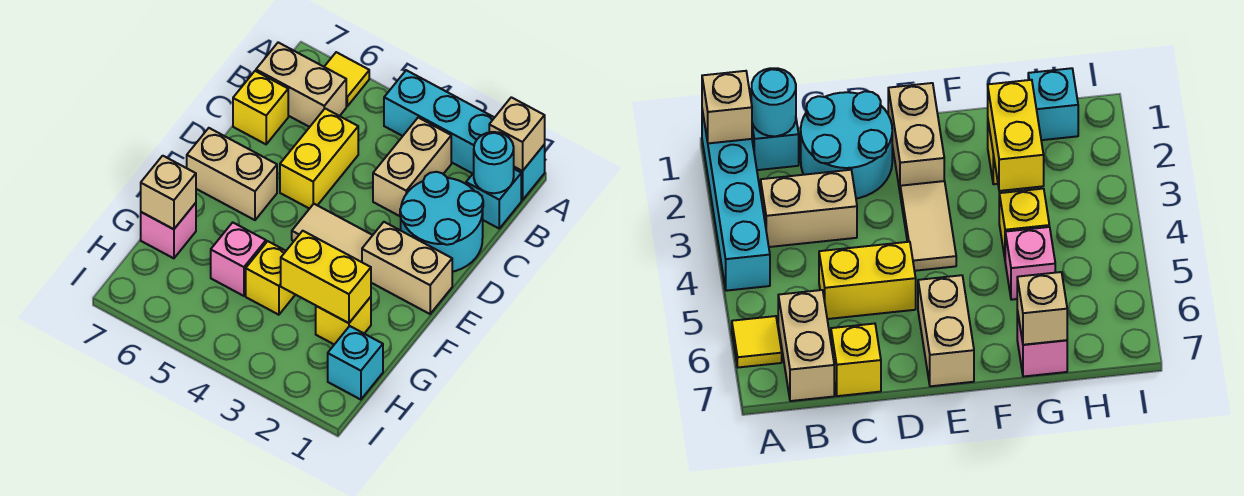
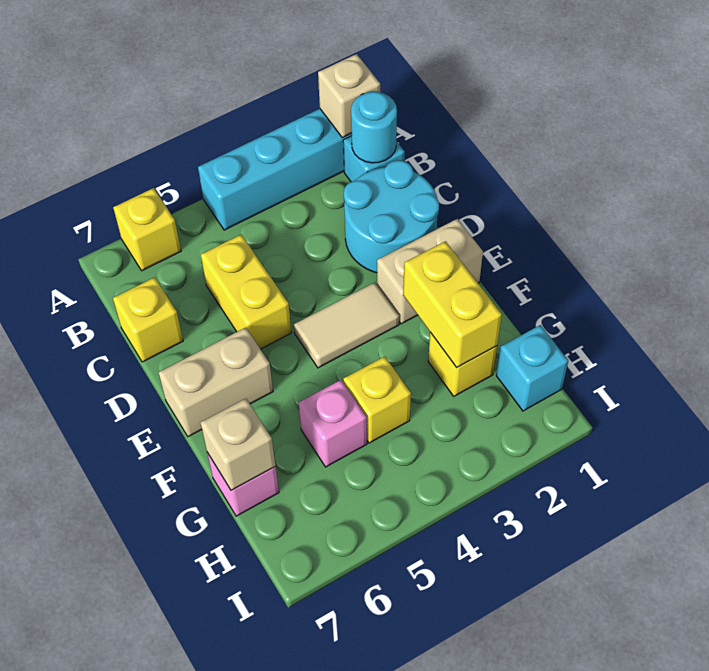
yellow 1x1 tile [324,52,369,106] -> yellow 1x1 brick [113,188,181,271]
tan 1x2 brick [373,118,451,216] -> none
tan 1x2 brick [256,42,346,127] -> none
yellow 1x2 brick [281,231,371,323] -> yellow 1x2 brick turned to [403,241,502,368]

